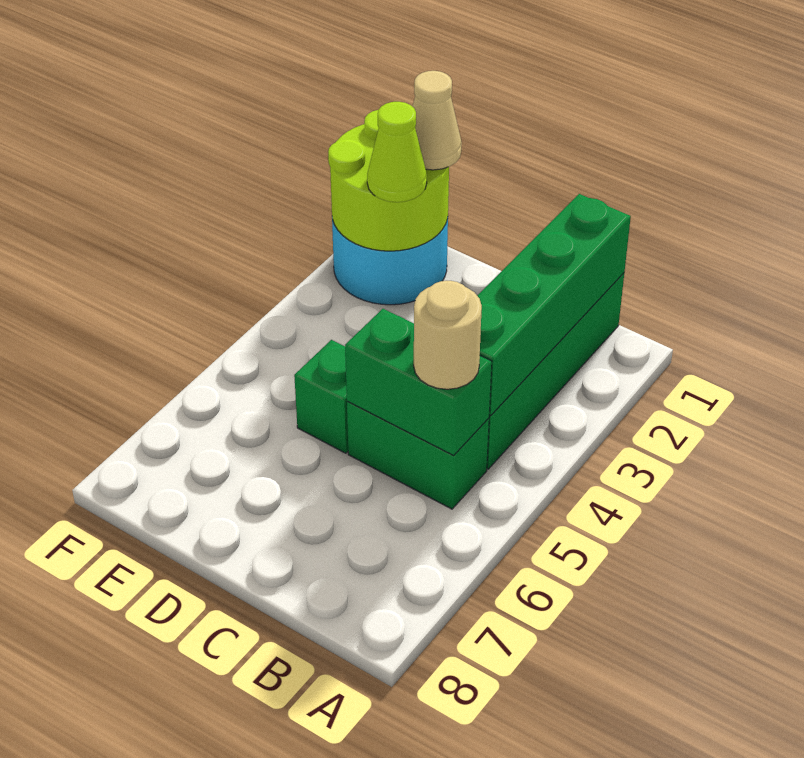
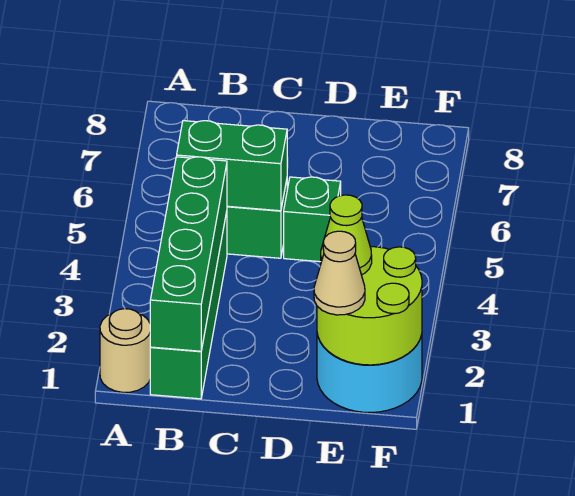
tan 1x1 round brick [414,281,482,389] -> tan 1x1 round brick moved to [100,309,151,392]

